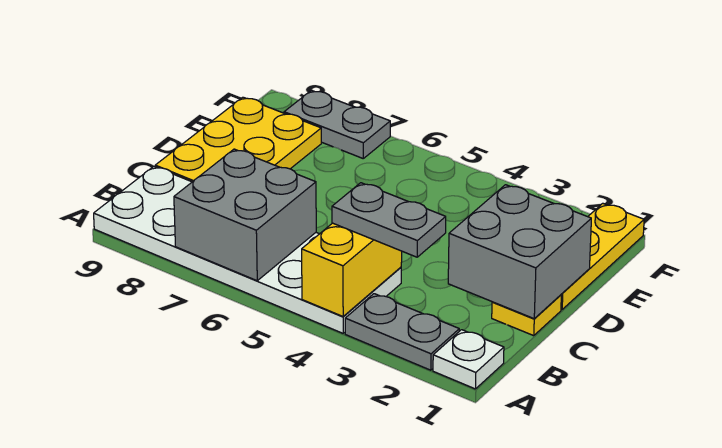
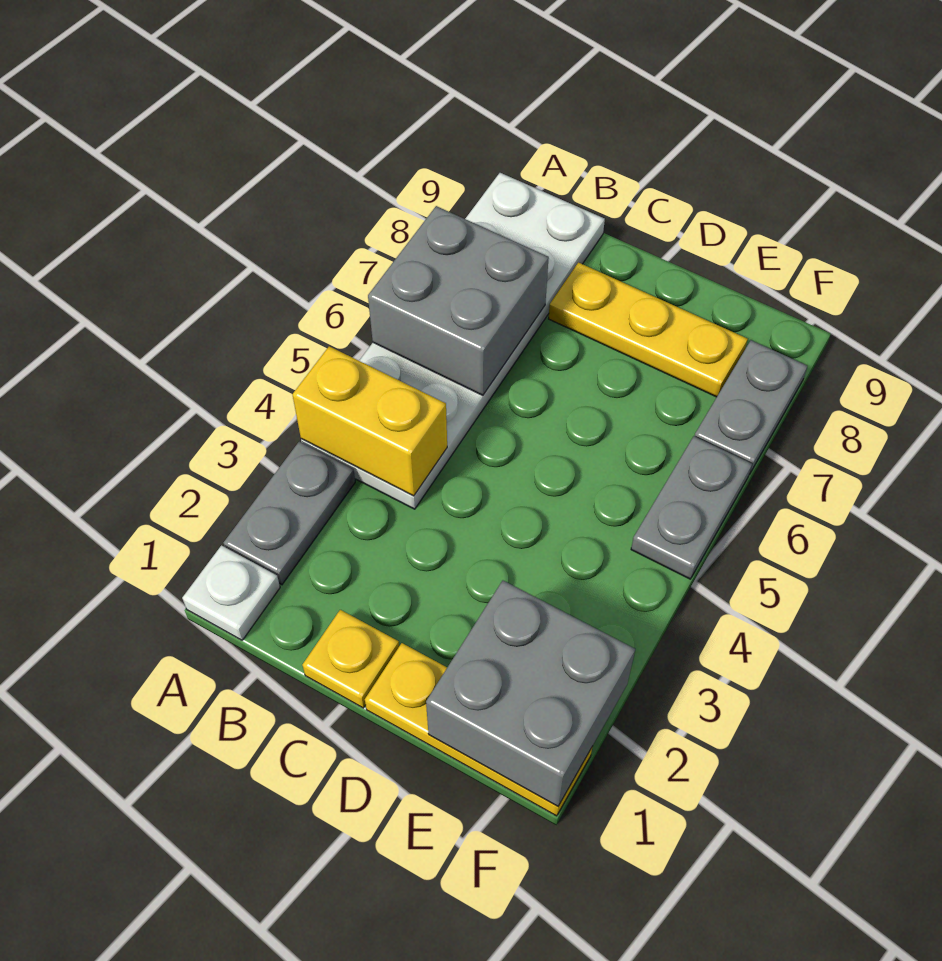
grey 1x2 plate [332,183,446,257] -> grey 1x2 plate moved to [631,436,752,579]
grey 2x2 brick [448,185,591,319] -> grey 2x2 brick moved to [426,581,635,806]
yellow 2x3 plate [155,97,321,182] -> yellow 1x3 plate [549,263,748,397]

